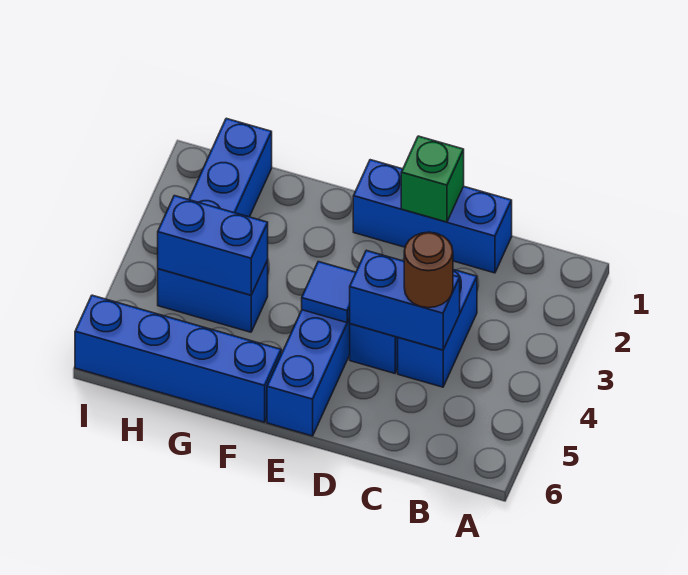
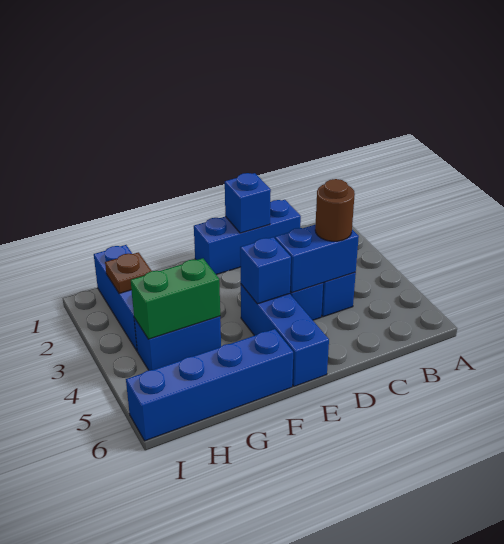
green 1x1 brick [401,136,464,222] -> blue 1x1 brick [225,173,271,233]
blue 1x1 tile [302,262,356,323] -> blue 1x1 brick [240,237,291,304]
blue 1x2 brick [158,196,268,295] -> green 1x2 brick [131,258,220,339]
none -> brown 1x1 plate [105,252,151,294]

